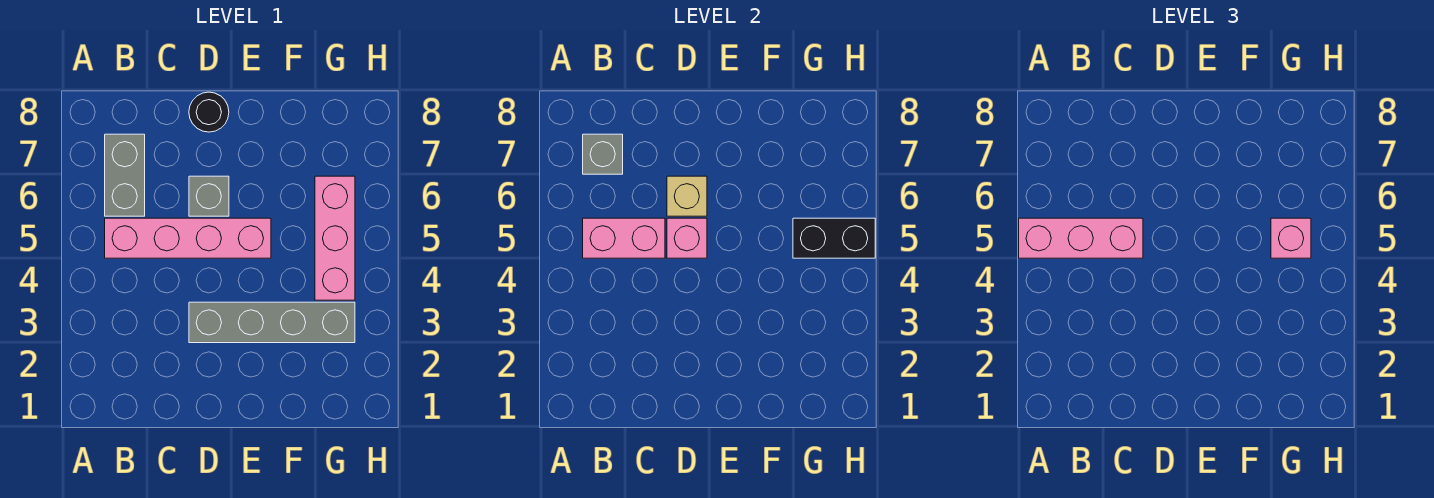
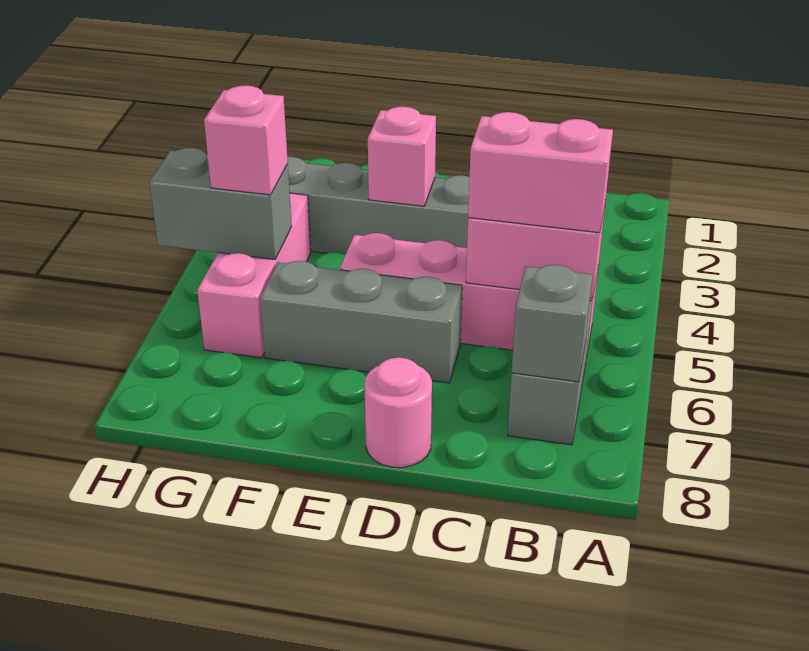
pink 1x3 brick [1019,218,1143,258] -> pink 1x2 brick [468,112,613,233]
pink 1x1 brick [667,218,707,258] -> pink 1x1 brick moved to [368,107,436,206]
grey 1x1 brick [189,176,229,216] -> grey 1x3 brick [260,261,462,383]
tan 1x1 brick [667,176,707,216] -> none
black 1x1 round brick [189,92,229,132] -> pink 1x1 round brick [365,358,432,468]
black 1x2 brick [793,218,875,258] -> grey 1x2 brick [149,148,292,259]

